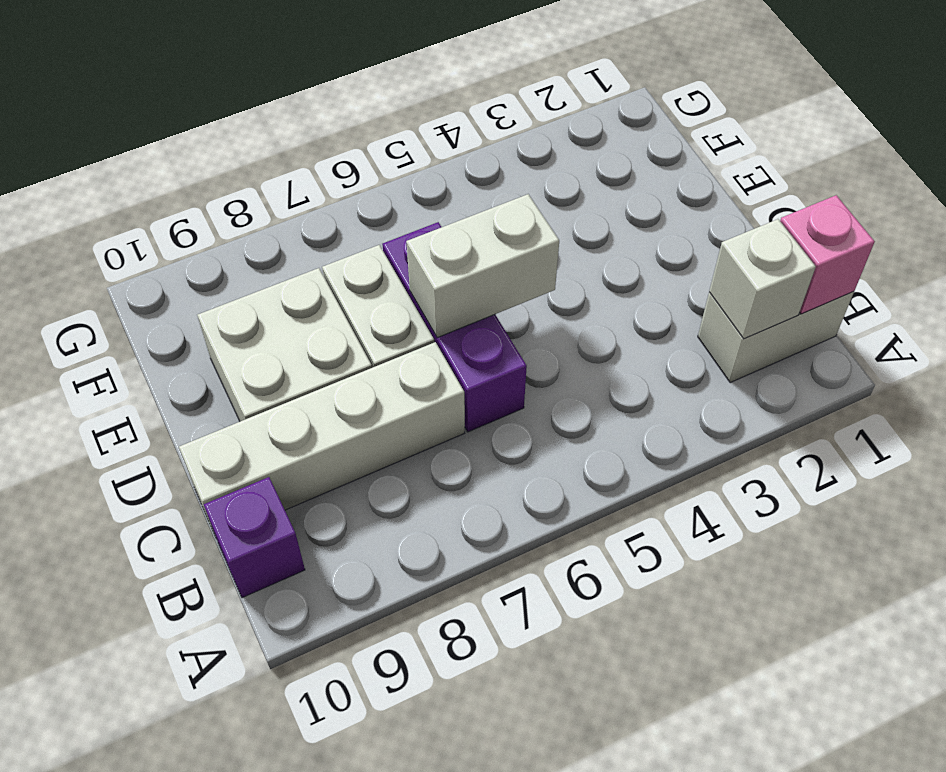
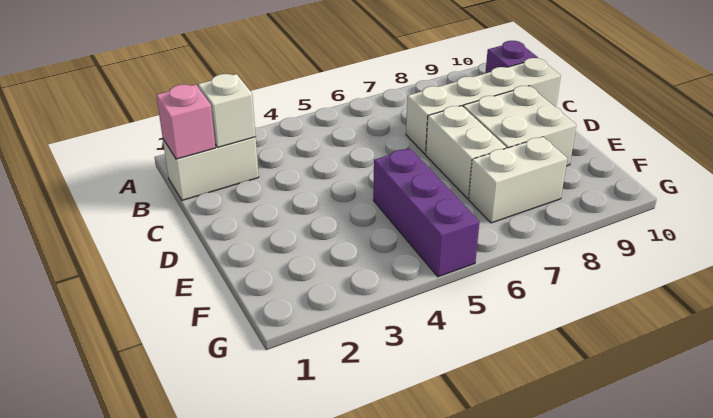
purple 1x3 brick [382,222,527,432] -> purple 1x3 brick moved to [373,149,479,277]
white 1x2 brick [406,194,559,338] -> white 1x2 brick moved to [469,137,567,223]

